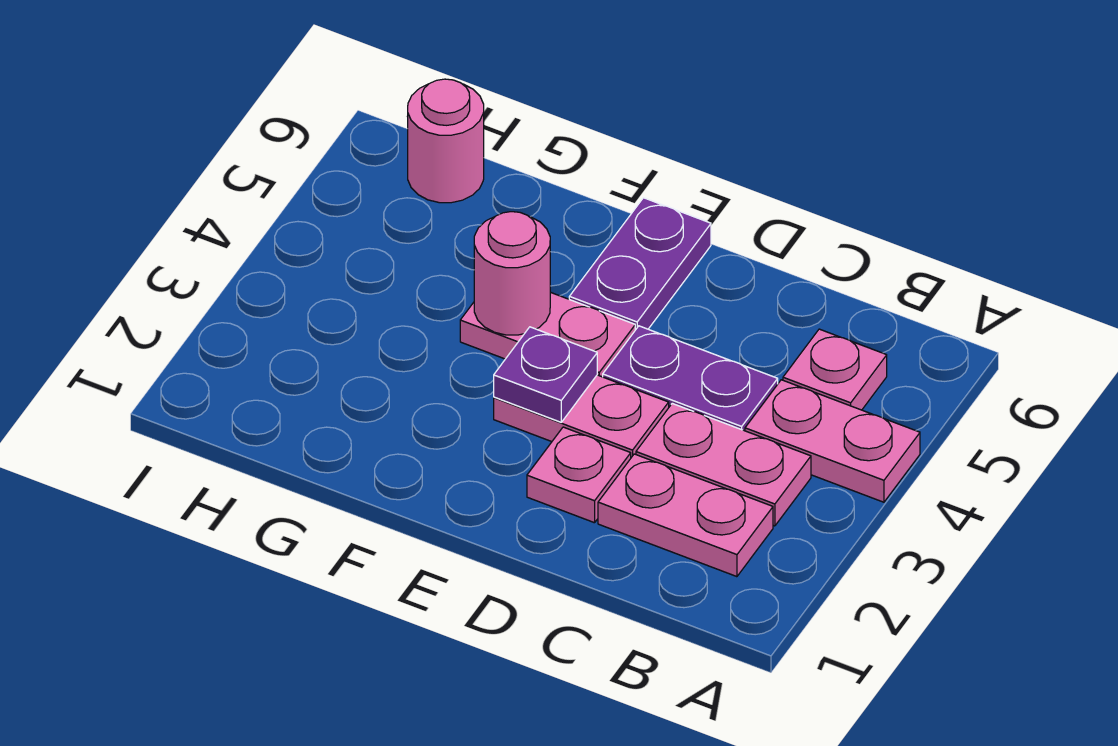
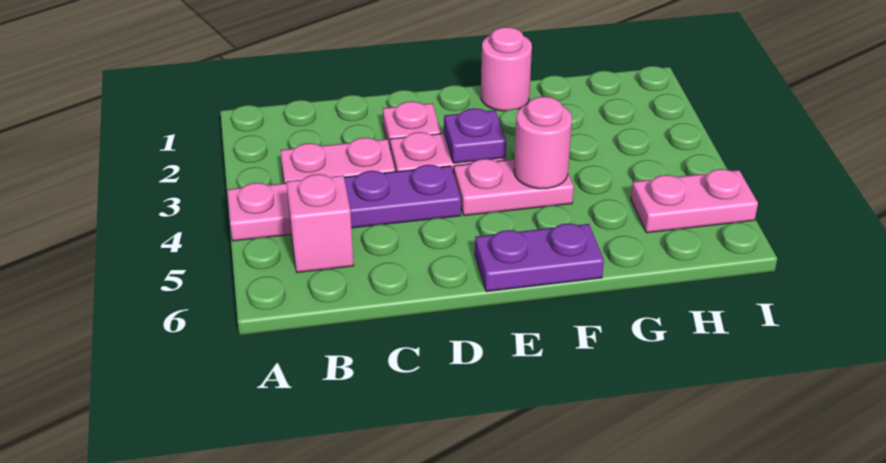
pink 1x2 plate [598,454,773,577] -> pink 1x2 plate moved to [631,169,758,233]
pink 1x1 plate [783,329,887,410] -> pink 1x1 brick [286,174,354,273]
purple 1x2 plate [569,198,711,330] -> purple 1x2 plate turned to [475,223,604,292]
pink 1x1 round brick [408,79,484,203] -> pink 1x1 round brick moved to [481,27,532,111]

